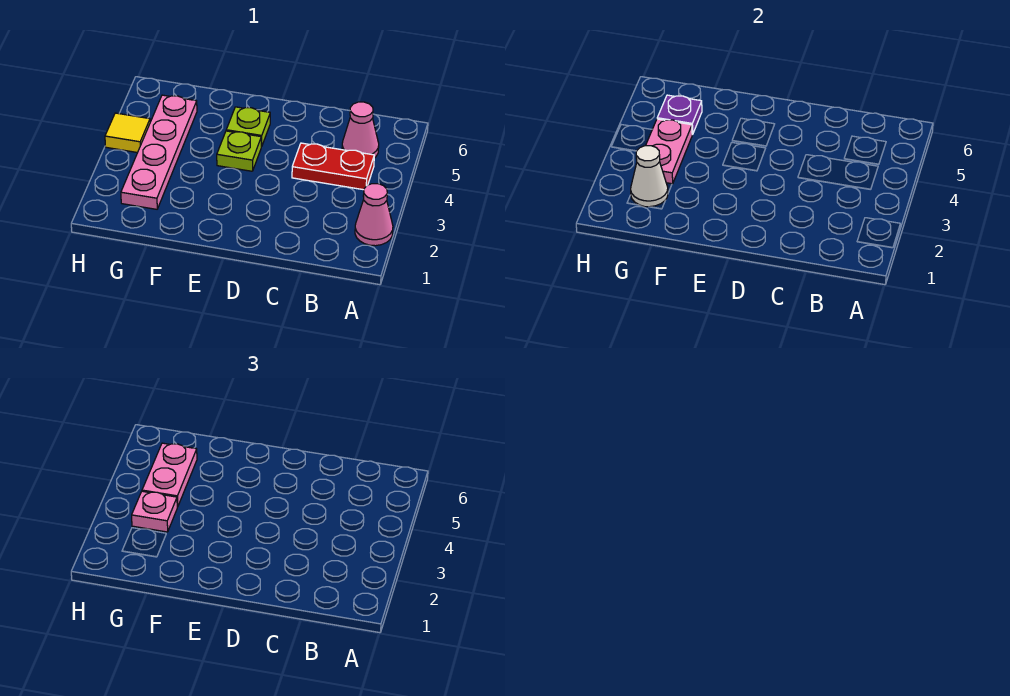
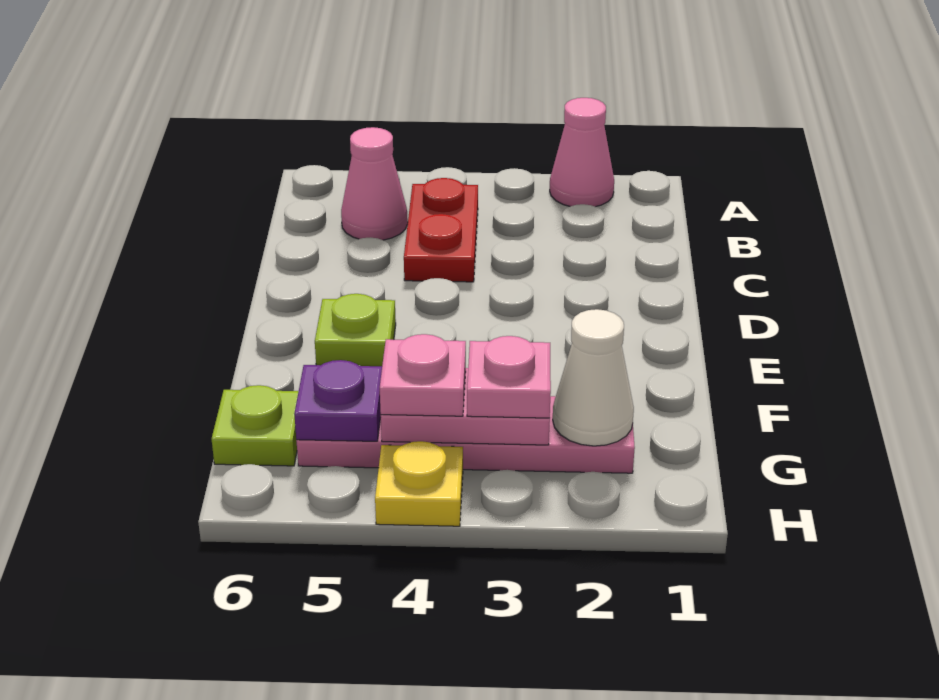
lime 1x1 plate [217,131,262,171] -> lime 1x1 plate moved to [212,385,299,466]
pink 1x2 plate [142,443,197,507] -> pink 1x1 plate [380,334,466,416]
yellow 1x1 tile [105,113,150,153] -> yellow 1x1 plate [375,441,463,526]

